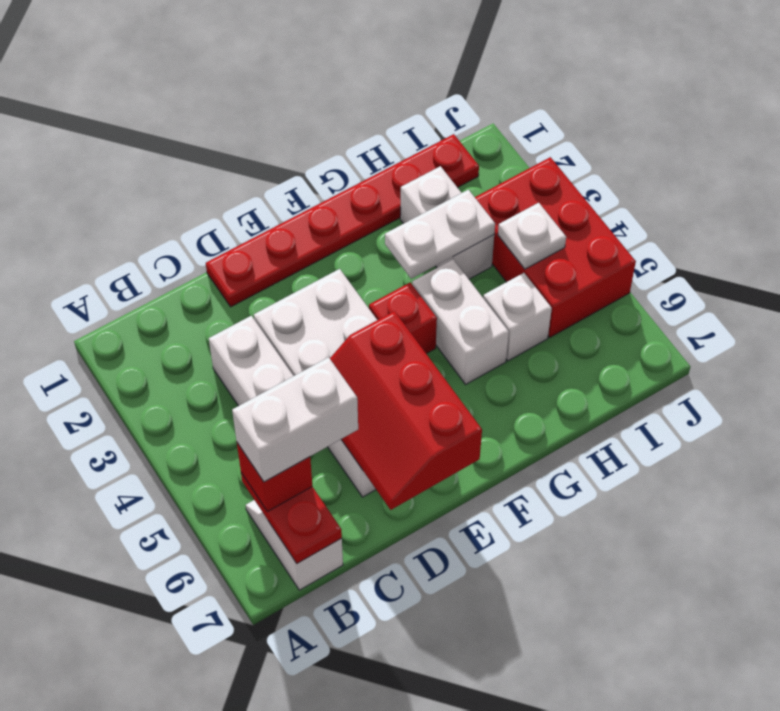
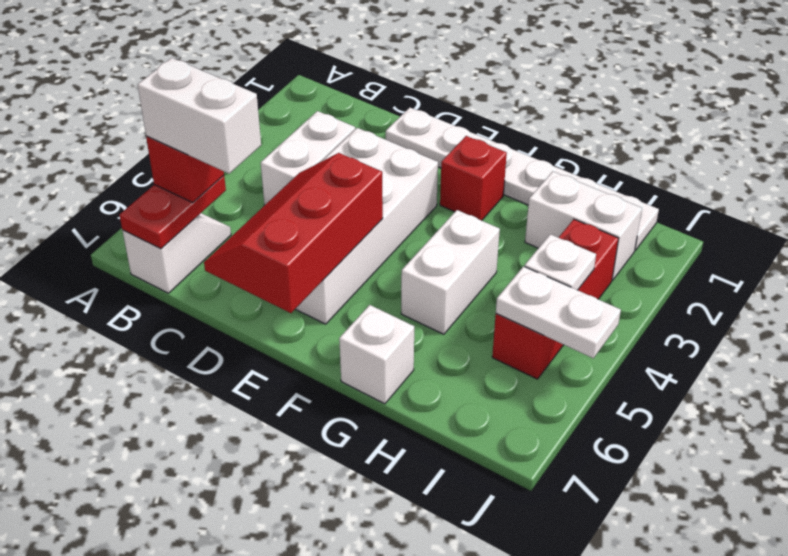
red 1x6 plate [206,134,479,307] -> white 1x6 plate [386,108,659,250]
red 1x1 brick [369,283,437,354] -> red 1x1 brick moved to [440,136,507,221]
white 1x2 plate [385,190,495,279] -> white 1x2 plate moved to [496,266,621,358]
white 1x2 brick [400,166,494,279] -> white 1x2 brick turned to [525,172,642,280]
white 1x1 brick [483,273,552,361] -> white 1x1 brick moved to [339,305,414,404]
red 2x3 brick [475,157,636,337] -> red 1x3 brick [492,219,618,379]

